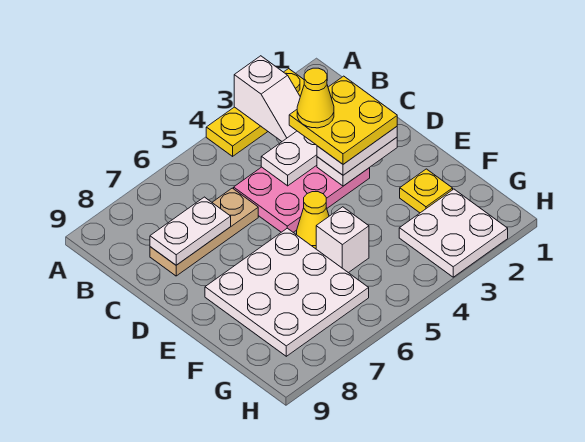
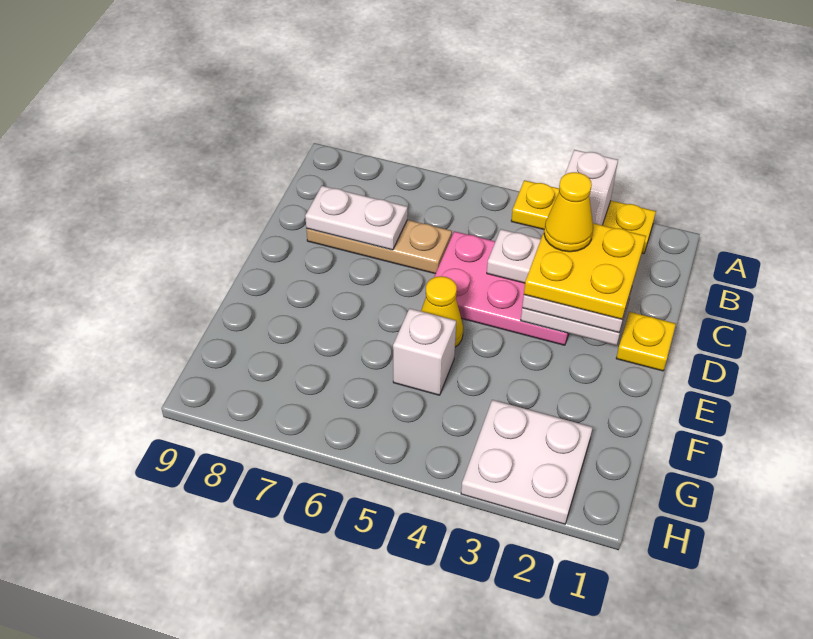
white 3x3 plate [205,228,369,356] -> none
yellow 1x1 plate [400,169,453,213] -> yellow 1x1 plate moved to [616,312,676,371]

